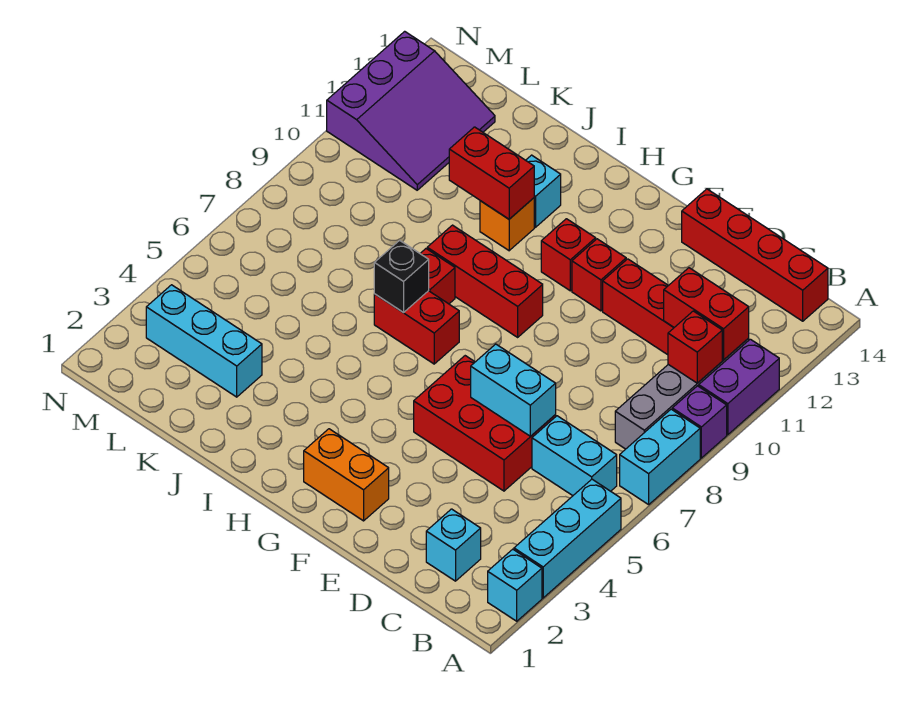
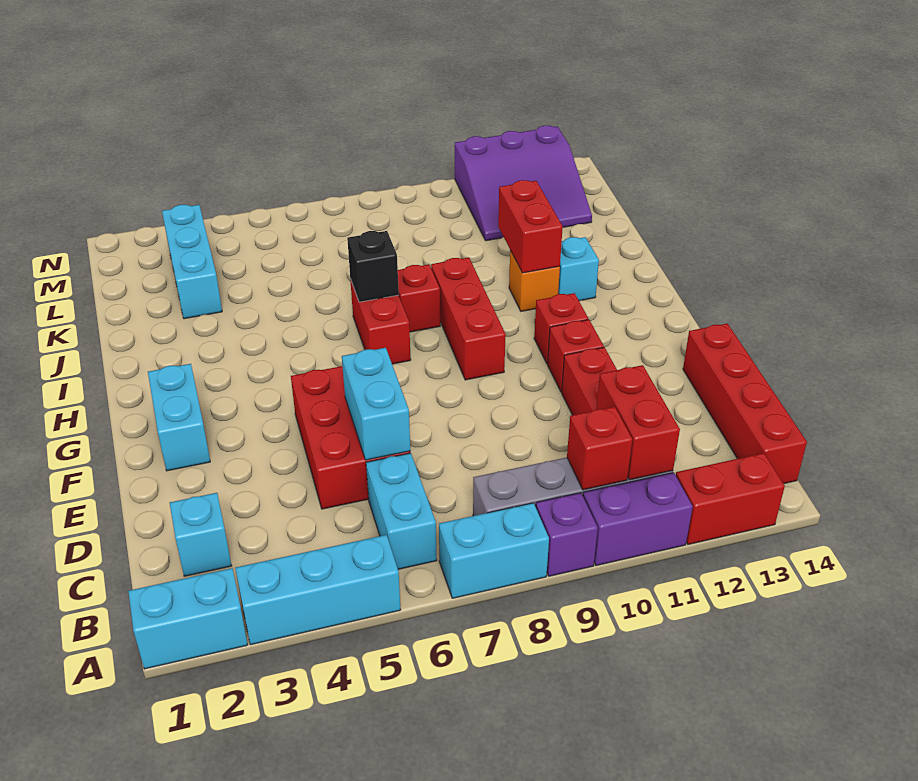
cyan 1x1 brick [488,549,542,621] -> cyan 1x2 brick [128,568,248,669]
none -> red 1x2 brick [676,453,785,544]
orange 1x2 brick [304,429,389,521] -> cyan 1x2 brick [148,364,210,471]

